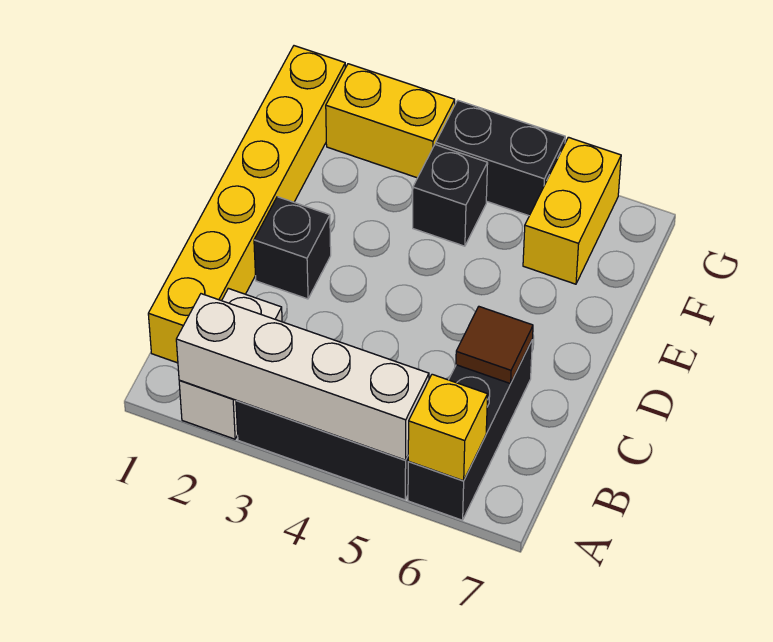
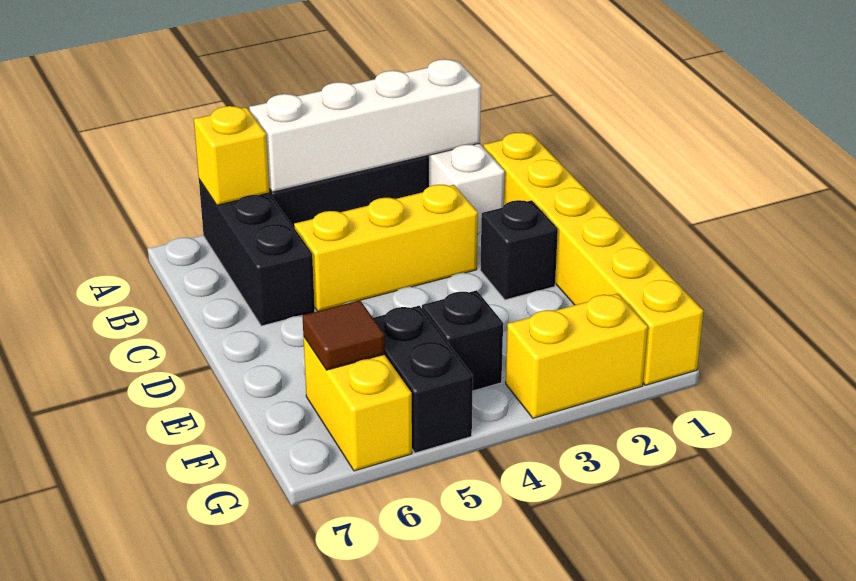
none -> yellow 1x3 brick [294,185,478,311]
brown 1x1 tile [456,307,533,384] -> brown 1x1 tile moved to [302,300,385,370]
black 1x2 brick [436,100,565,216] -> black 1x2 brick turned to [373,306,473,453]

